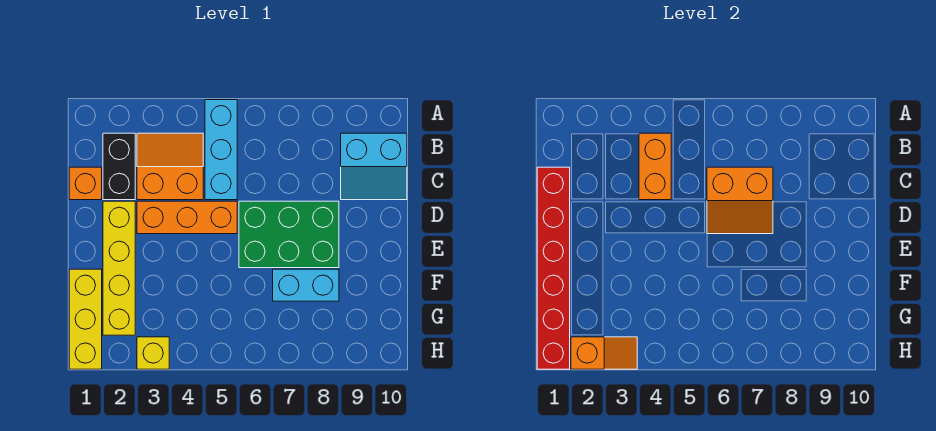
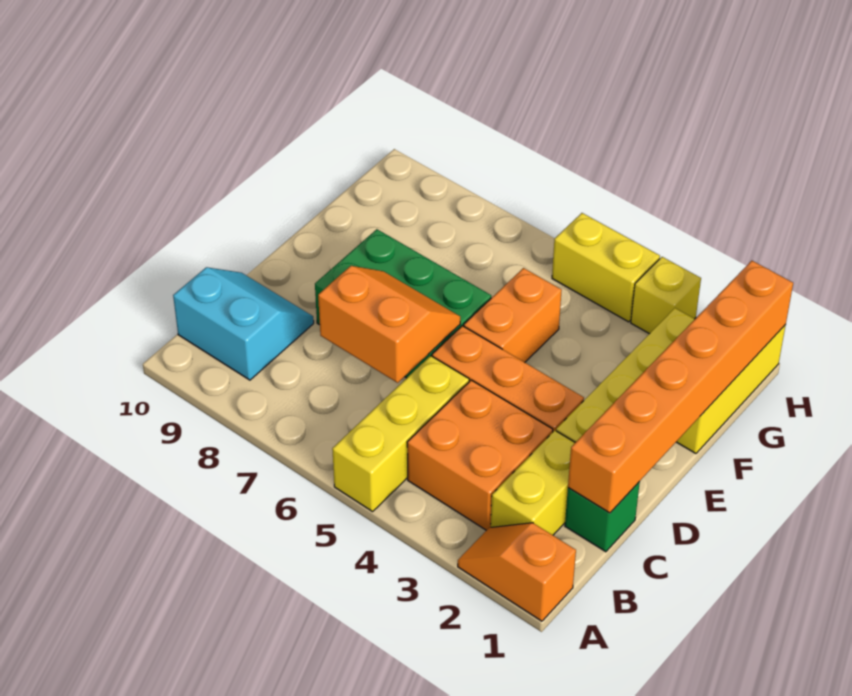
cyan 1x3 brick [205,100,237,200] -> yellow 1x3 brick [332,356,469,512]
black 1x2 brick [103,133,135,200] -> yellow 1x2 brick [491,431,575,535]
orange 2x2 slope [137,133,203,200] -> orange 2x2 brick [407,380,553,530]
orange 1x2 brick [639,133,671,200] -> orange 1x2 brick moved to [464,268,562,362]
orange 1x1 brick [69,167,102,200] -> green 1x1 brick [565,482,640,552]
red 1x6 brick [537,167,570,369] -> orange 1x6 brick [568,261,793,513]
cyan 1x2 brick [273,269,339,301] -> none
orange 1x2 slope [571,337,637,369] -> orange 1x2 slope moved to [458,523,576,621]
none -> yellow 1x2 brick [552,213,660,322]

